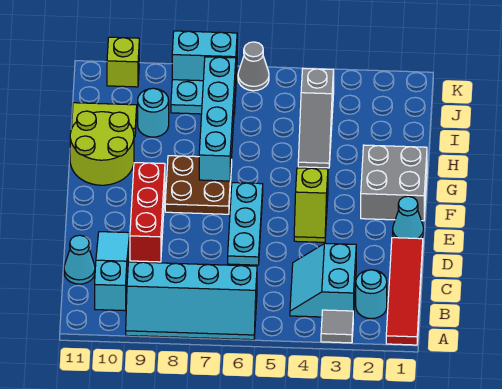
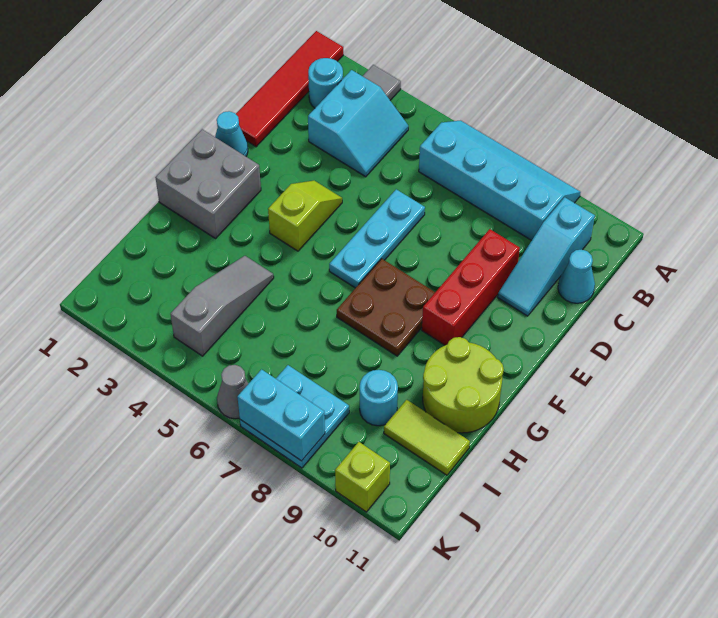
cyan 1x4 brick [199,57,236,181] -> none

